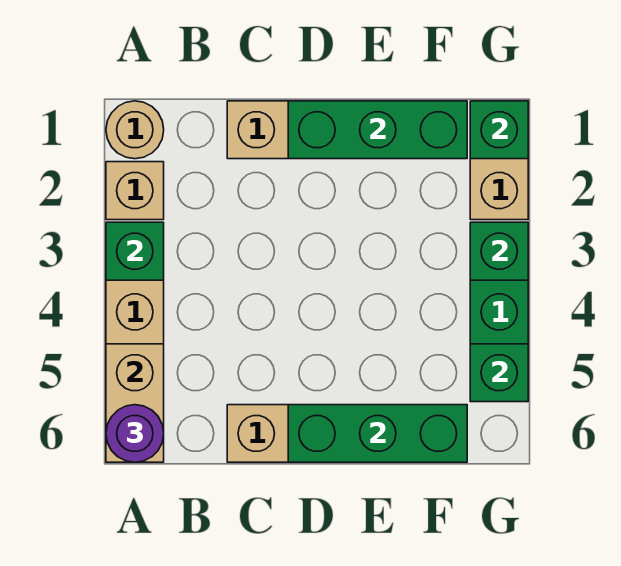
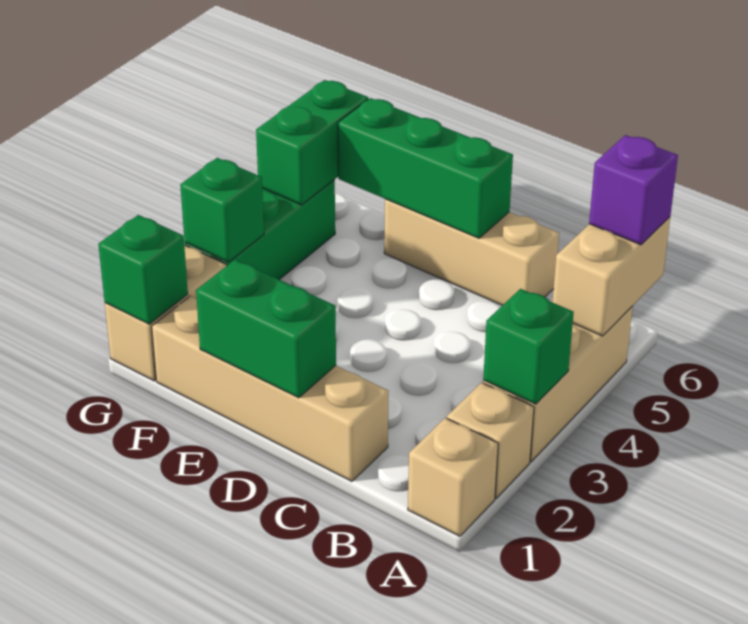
tan 1x1 round brick [106,101,164,159] -> tan 1x1 brick [408,418,498,536]
purple 1x1 round brick [106,405,164,462] -> purple 1x1 brick [589,135,678,245]
green 1x3 brick [288,101,467,159] -> green 1x2 brick [196,260,336,398]
green 1x1 brick [470,344,528,402] -> green 1x2 brick [256,80,368,205]

